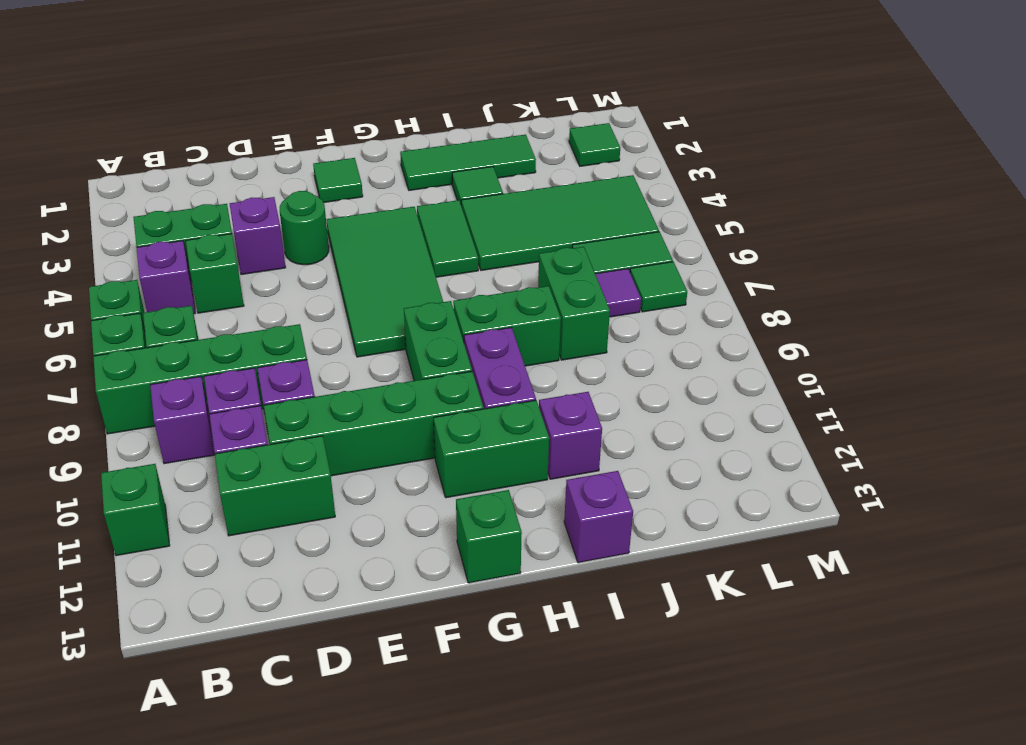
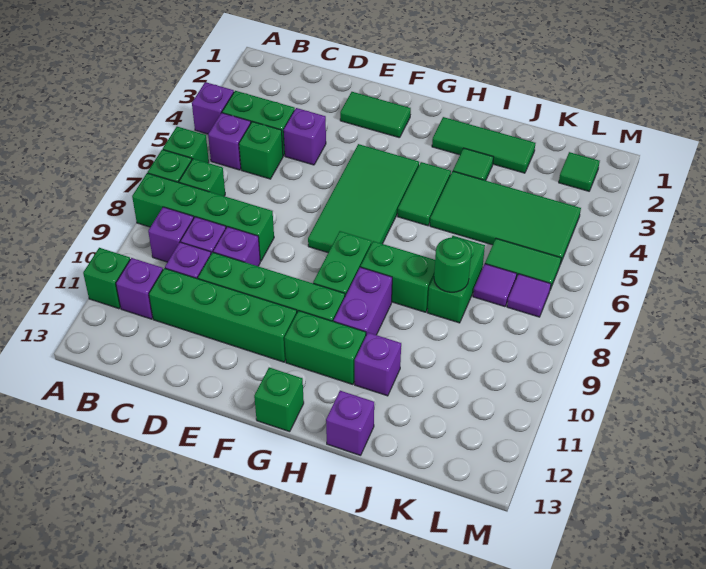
none -> purple 1x1 brick [192,82,234,134]
none -> purple 1x1 brick [116,258,163,319]
green 1x2 brick [215,436,335,536] -> green 1x4 brick [149,268,297,362]
green 1x1 round brick [280,191,329,265] -> green 1x1 round brick moved to [434,238,471,292]
green 1x1 tile [313,158,363,203] -> green 1x2 tile [340,92,411,138]
green 1x1 tile [630,262,687,312] -> purple 1x1 tile [507,274,551,317]

